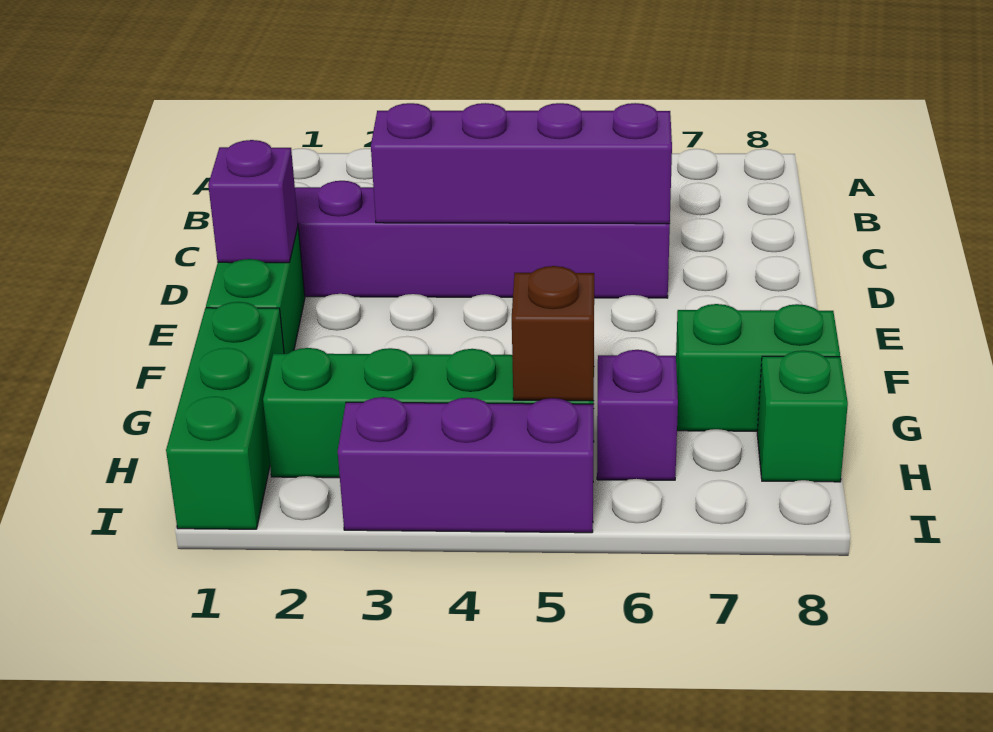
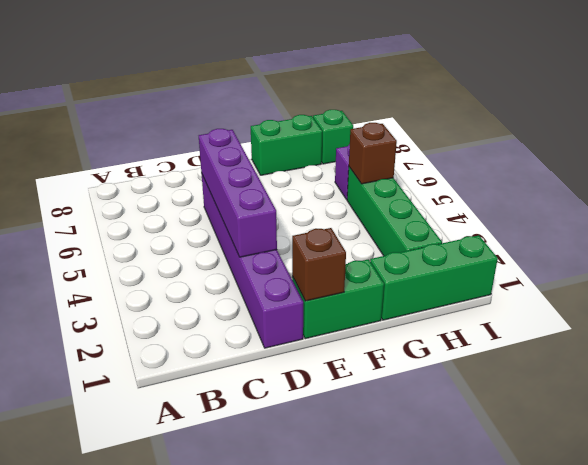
purple 1x1 brick [208,140,298,263] -> brown 1x1 brick [292,228,346,301]
green 1x2 brick [676,304,840,431] -> green 1x2 brick turned to [251,115,322,175]
purple 1x3 brick [338,397,594,533] -> none

